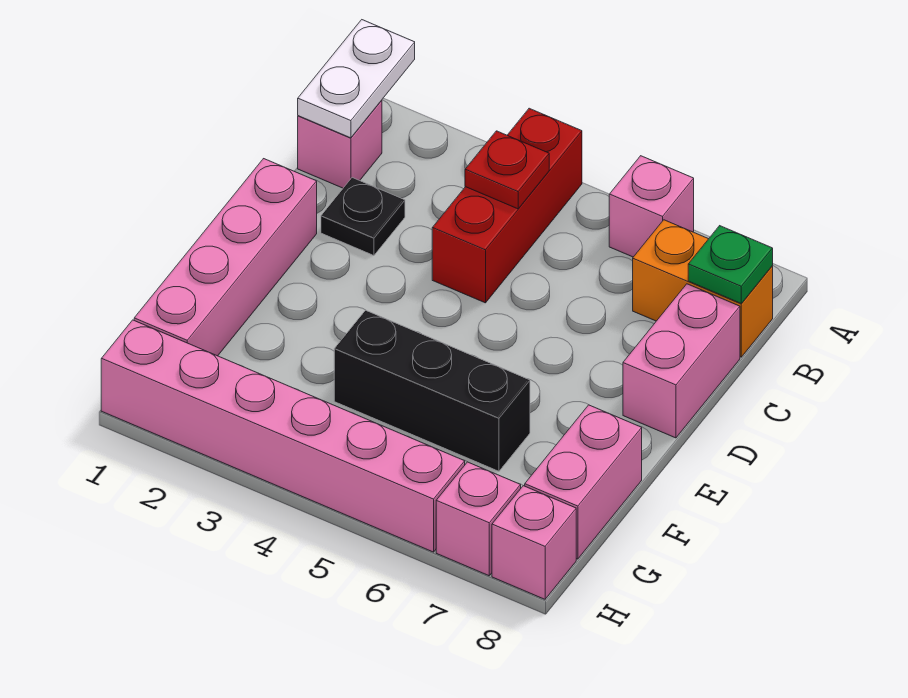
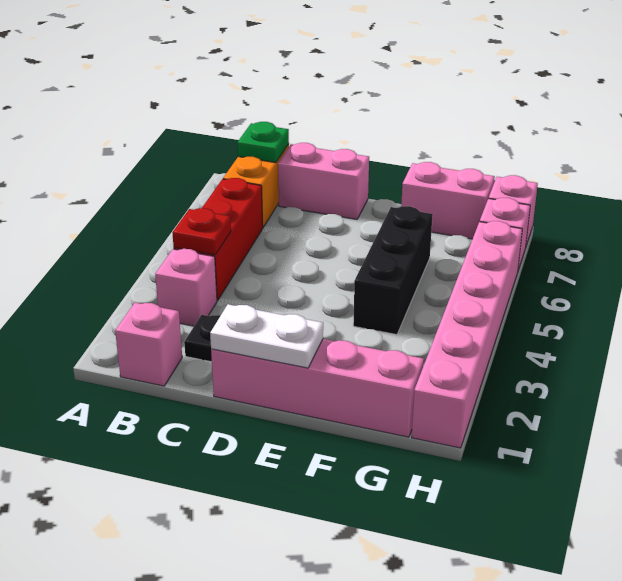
white 1x2 plate [298,20,415,138] -> white 1x2 plate moved to [210,304,323,368]
red 1x3 brick [432,108,582,303] -> red 1x3 brick turned to [174,178,263,301]
pink 1x1 brick [609,156,694,257] -> pink 1x1 brick moved to [155,249,217,326]

